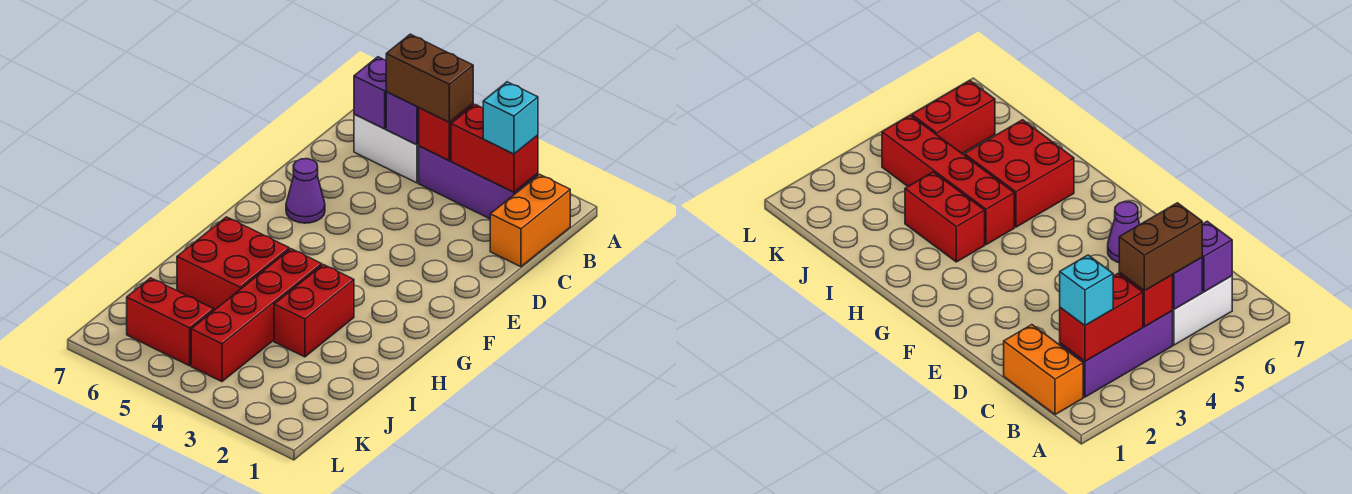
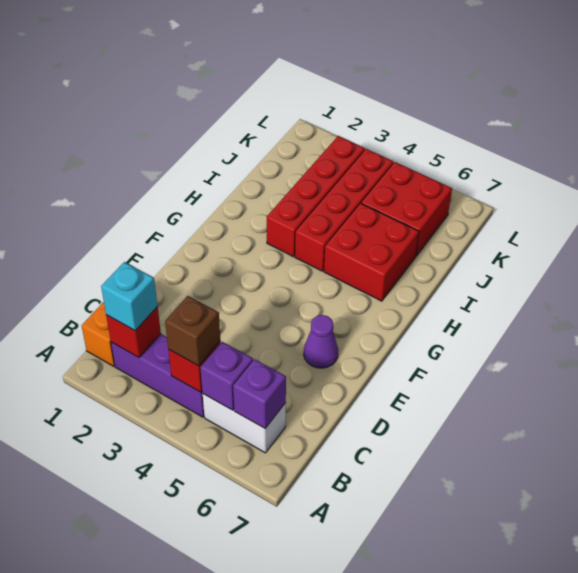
red 1x2 brick [451,105,538,192] -> red 1x1 brick [106,307,161,357]
brown 1x2 brick [386,34,473,122] -> brown 1x1 brick [165,296,220,366]
red 1x2 brick [274,265,354,357] -> red 1x4 brick [267,136,365,257]
red 1x2 brick [127,278,214,366] -> red 2x2 brick [361,162,452,256]

